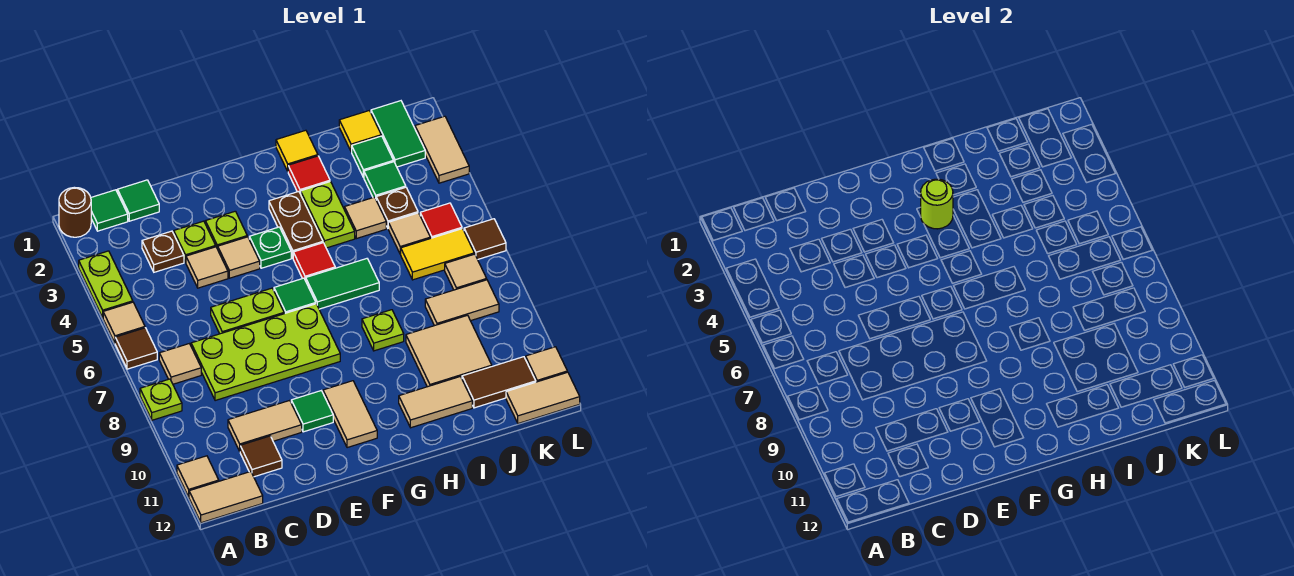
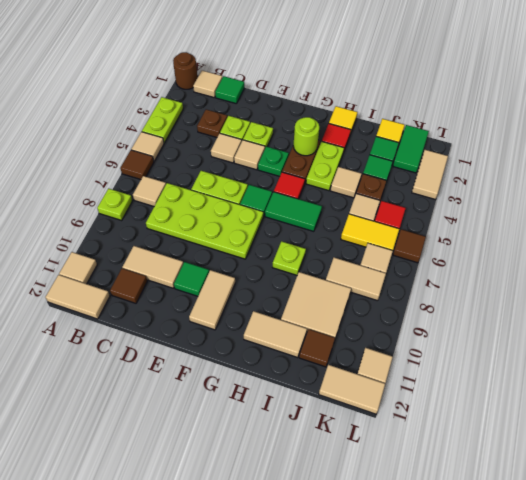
green 1x1 tile [91,190,128,231] -> tan 1x1 tile [193,71,222,98]
brown 1x2 tile [462,357,536,408] -> brown 1x1 tile [299,329,335,367]

